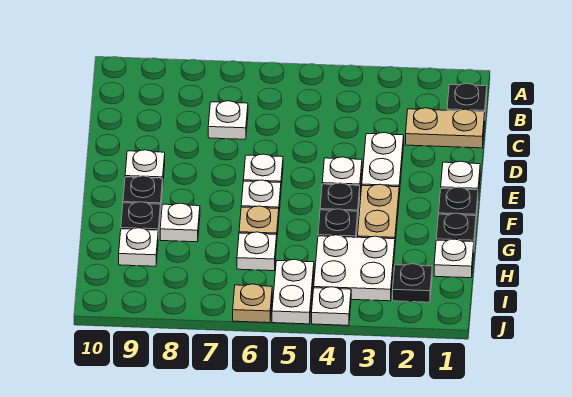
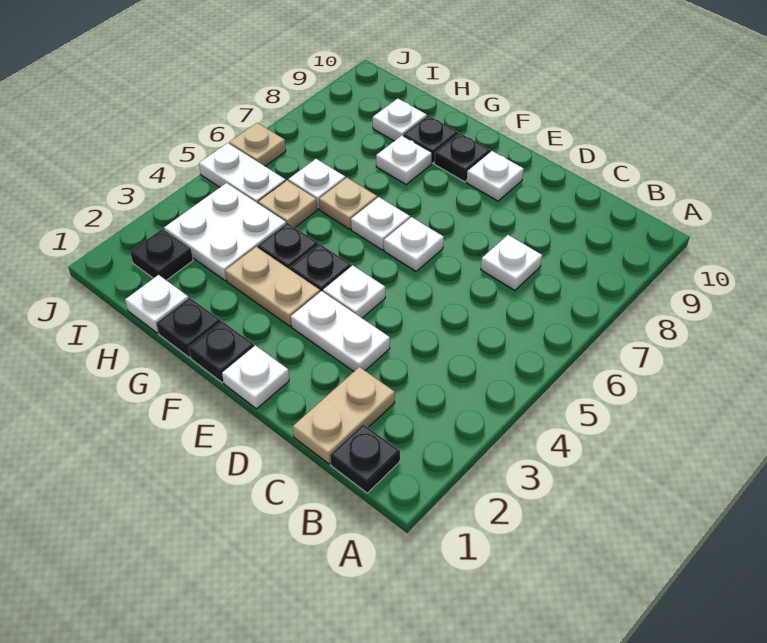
none -> tan 1x1 plate [258,180,317,227]
white 1x1 plate [312,287,351,325] -> none

